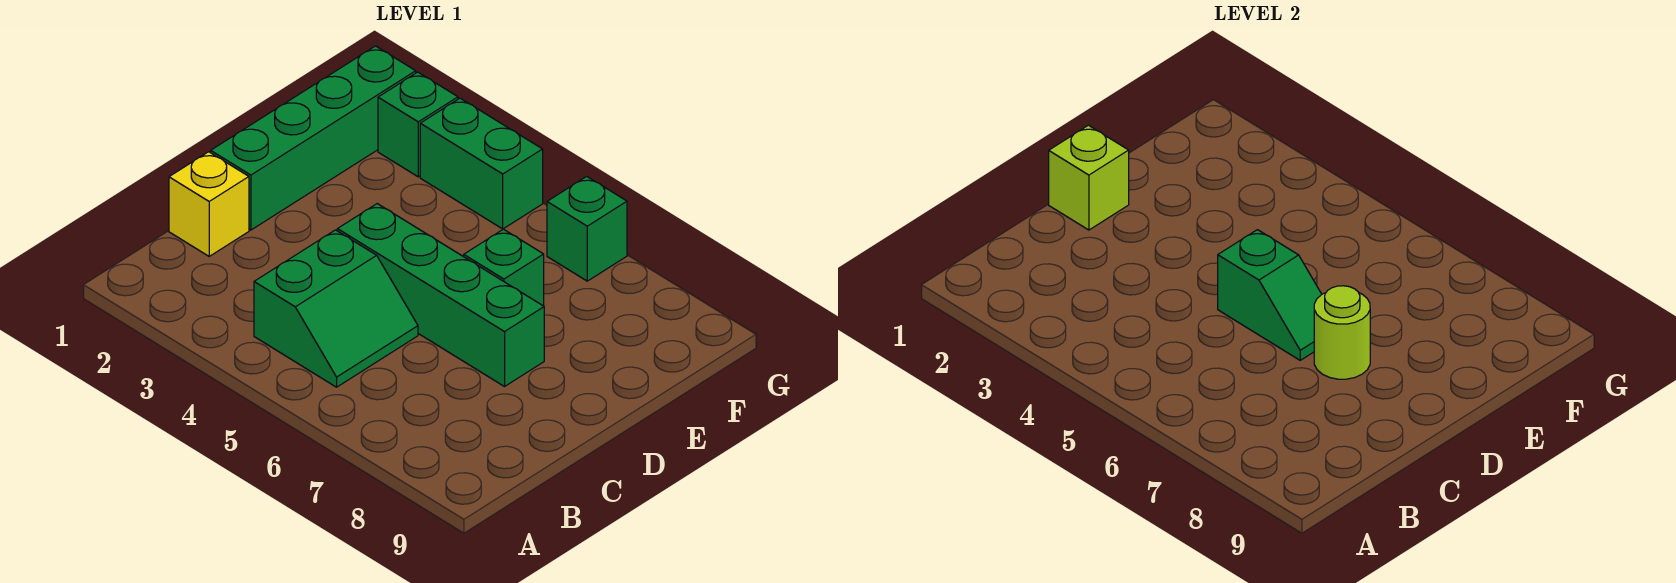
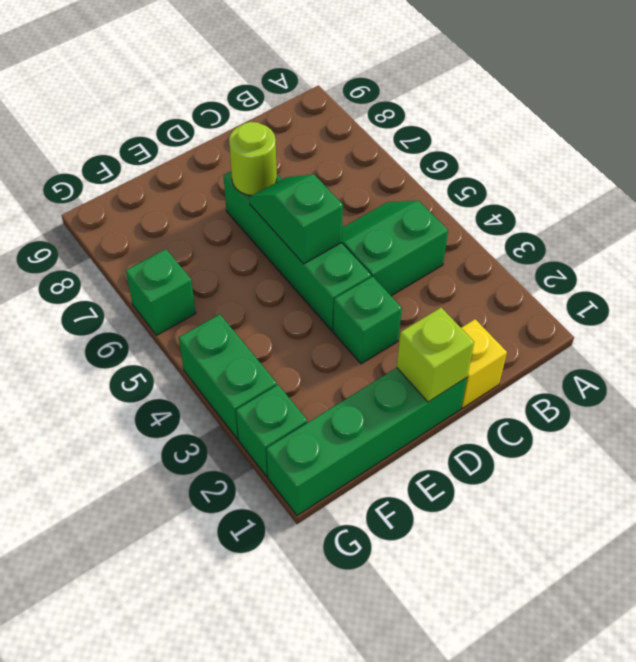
green 1x1 brick [464,229,544,306] -> green 1x1 brick moved to [333,277,402,364]

